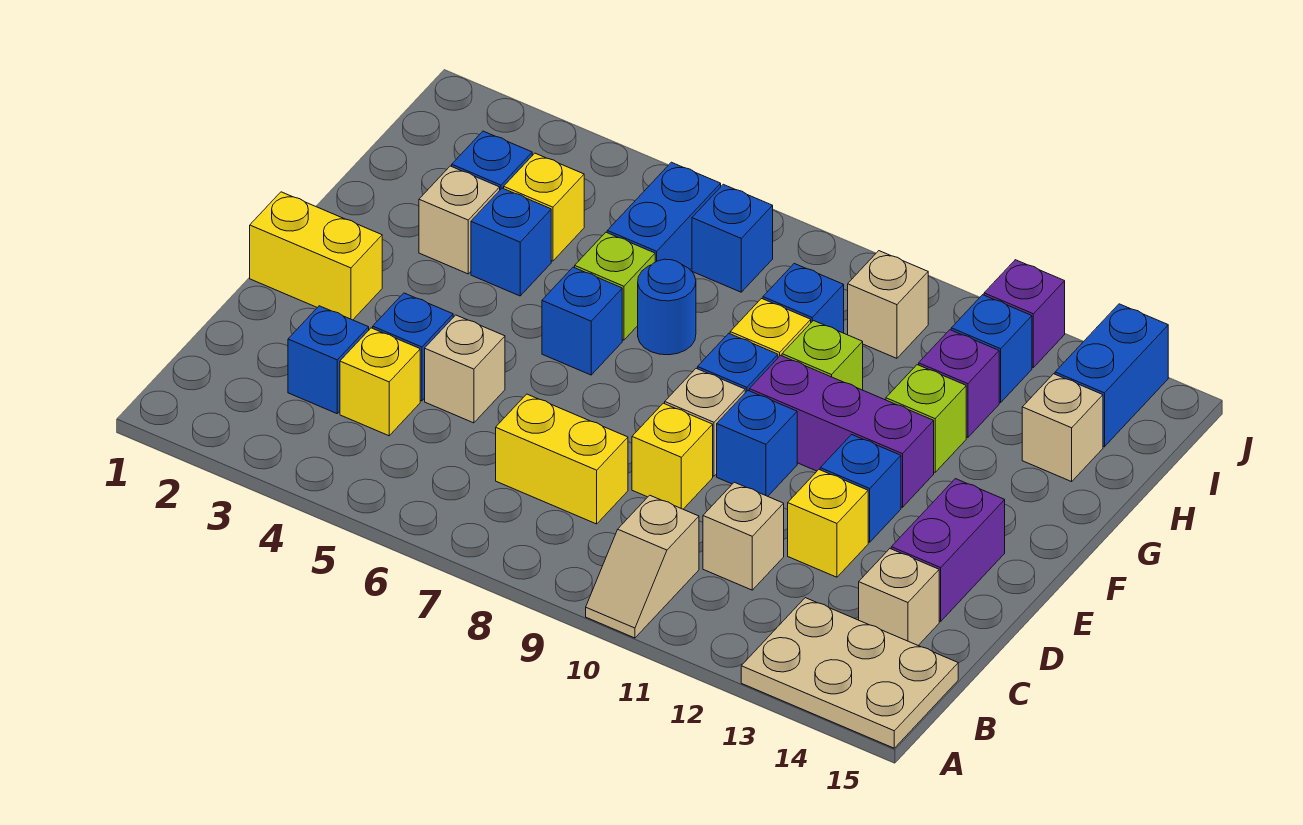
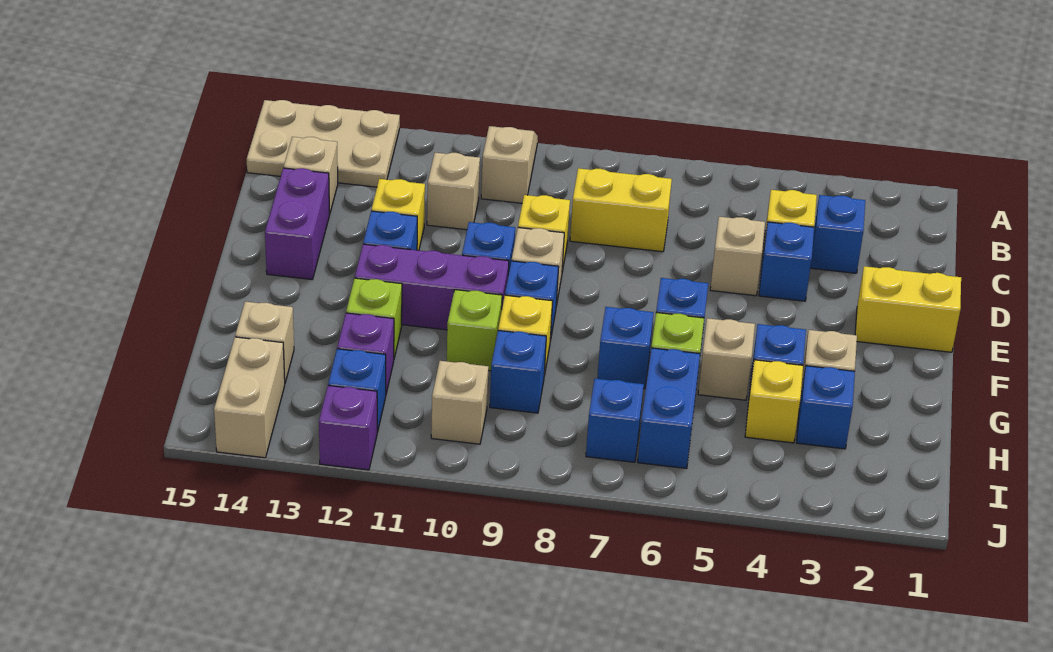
none -> tan 1x1 brick [698,318,755,400]
blue 1x1 round brick [638,259,696,355] -> blue 1x1 brick [597,307,654,389]
blue 1x2 brick [1055,304,1168,447] -> tan 1x2 brick [214,337,285,458]

